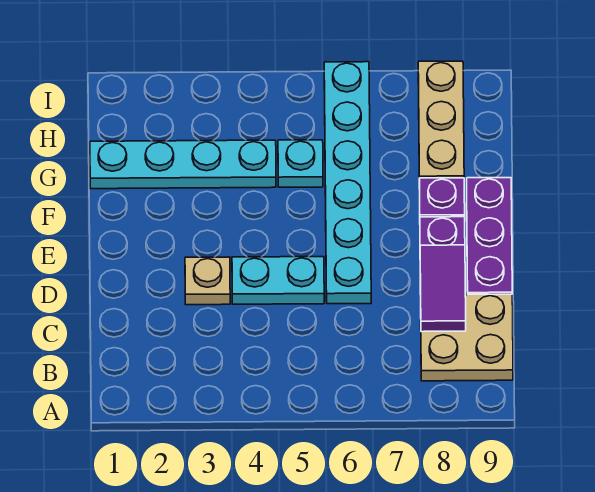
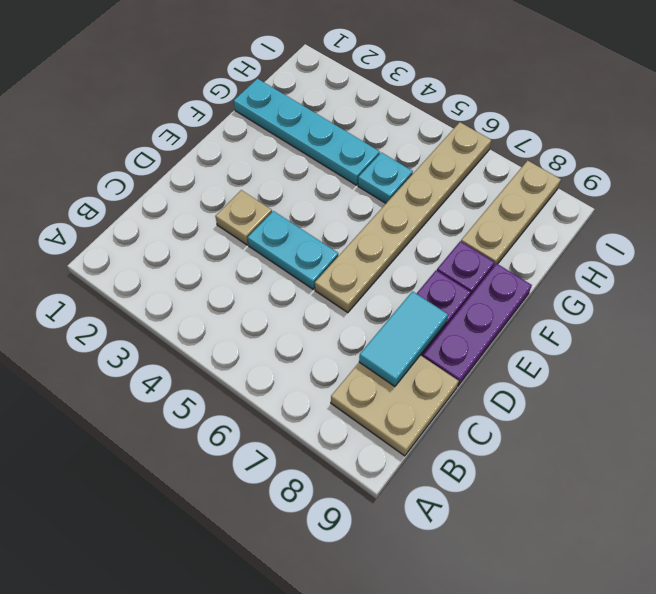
purple 1x2 tile [420,245,466,332] -> cyan 1x2 tile [359,291,448,386]
cyan 1x6 plate [324,62,371,304] -> tan 1x6 plate [315,122,491,313]

